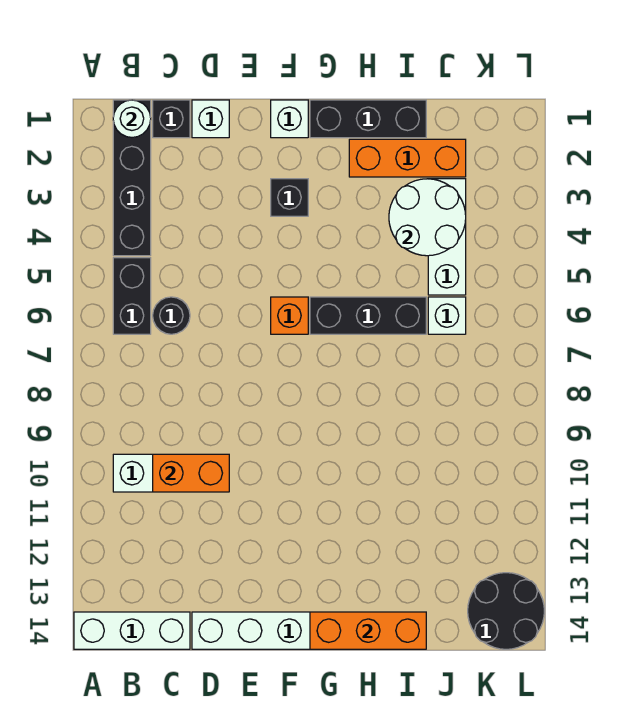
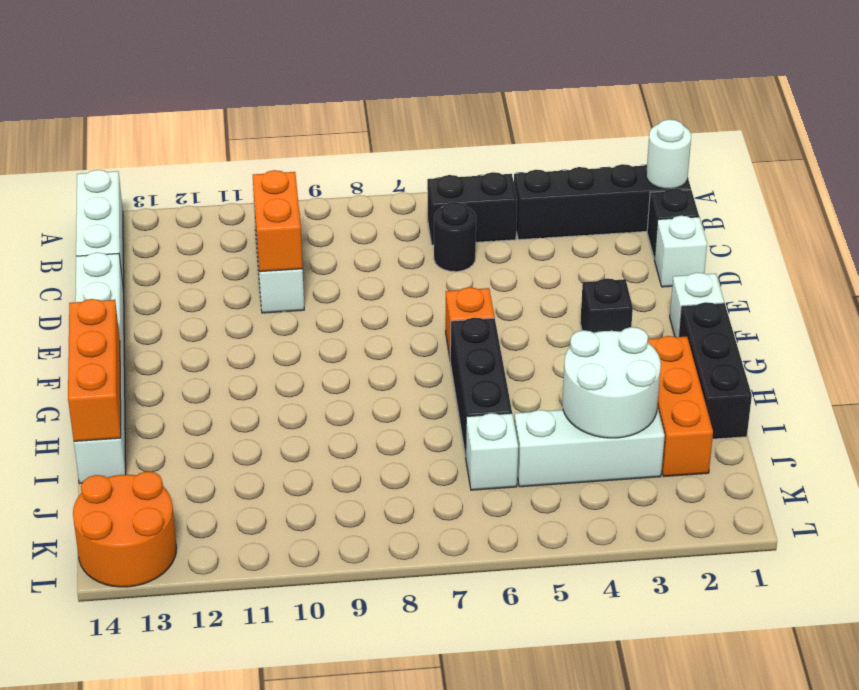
black 2x2 round brick [468,573,544,649] -> orange 2x2 round brick [73,472,177,587]

